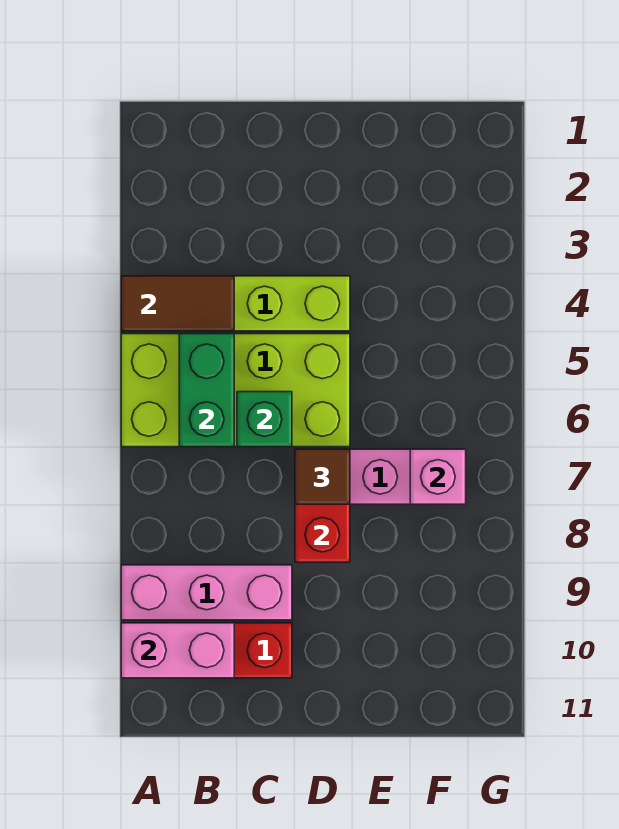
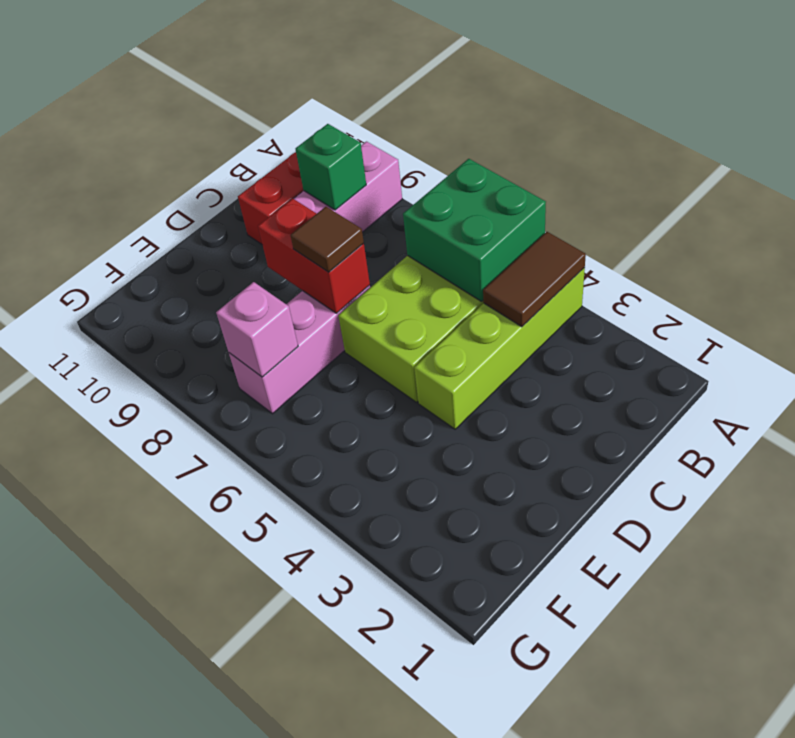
pink 1x2 brick [121,623,234,678] -> none
green 1x2 brick [179,334,234,447] -> green 2x2 brick [403,159,546,301]
green 1x1 brick [237,392,292,447] -> green 1x1 brick moved to [296,124,366,210]

